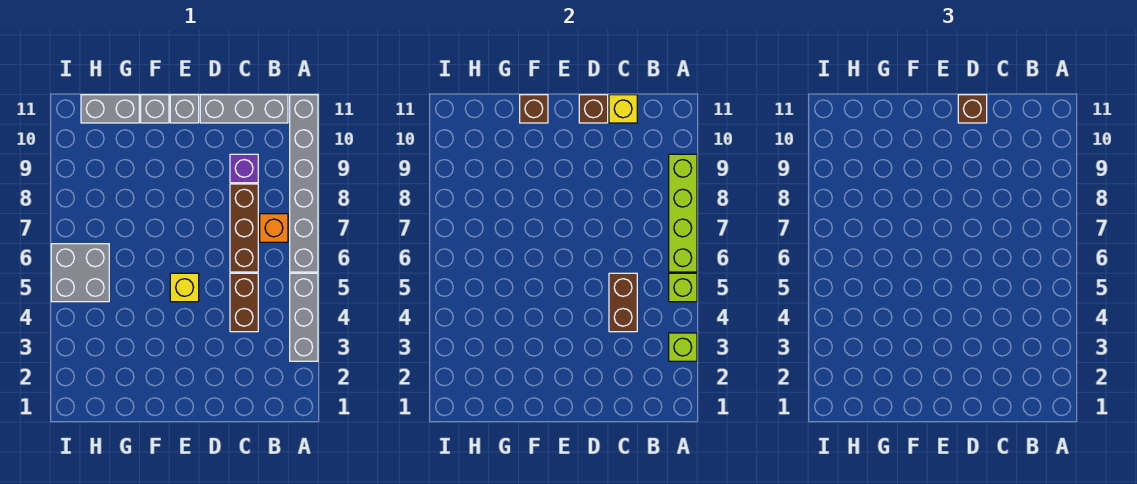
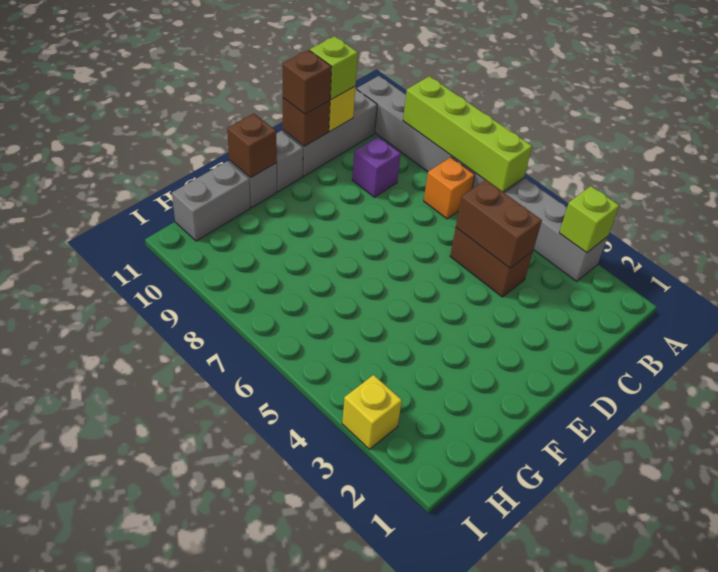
lime 1x1 brick [669,273,697,302] -> lime 1x1 brick moved to [310,36,358,99]
brown 1x3 brick [230,184,258,272] -> none
yellow 1x1 brick [170,273,199,302] -> yellow 1x1 brick moved to [342,375,402,449]
grey 2x2 brick [51,244,109,302] -> none

